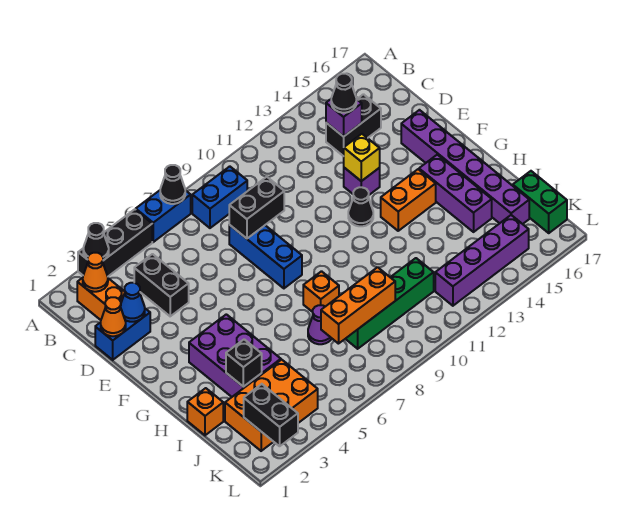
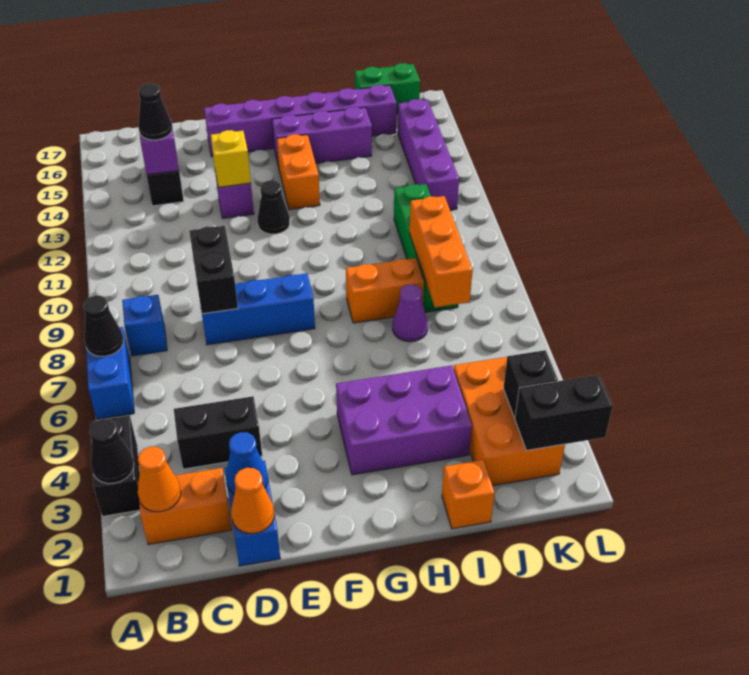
black 1x3 brick [78,209,152,276] -> black 1x2 brick [90,416,140,516]
blue 1x2 brick [192,166,247,228] -> blue 1x1 brick [122,295,167,356]
orange 1x1 brick [303,271,339,312] -> orange 1x2 brick [346,258,424,323]
black 1x1 brick [226,339,262,387] -> black 1x1 brick moved to [503,350,558,418]

